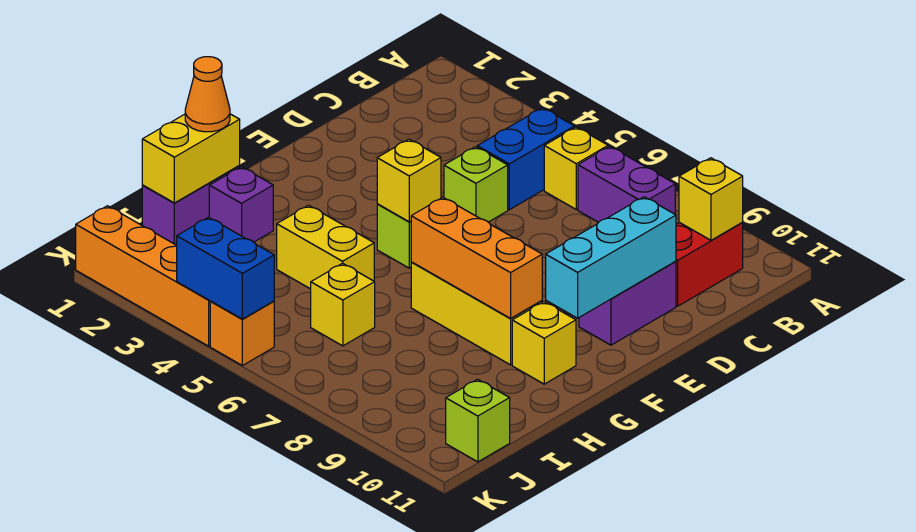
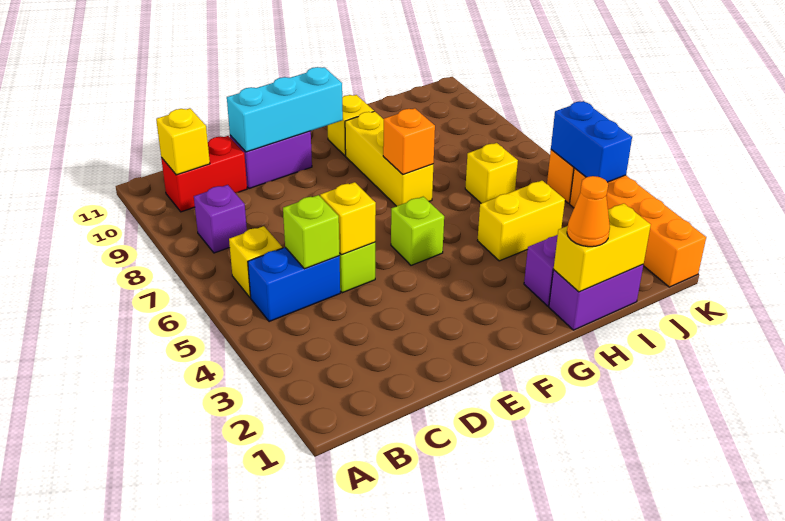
purple 1x2 brick [578,146,675,222] -> purple 1x1 brick [194,185,247,253]
yellow 1x1 brick [377,139,441,222] -> yellow 1x1 brick moved to [320,182,376,255]
orange 1x3 brick [411,197,542,318] -> orange 1x1 brick [383,108,435,175]
yellow 1x2 brick [277,205,374,289] -> yellow 1x2 brick turned to [477,181,565,261]
lime 1x1 brick [446,379,510,462] -> lime 1x1 brick moved to [283,195,339,269]

